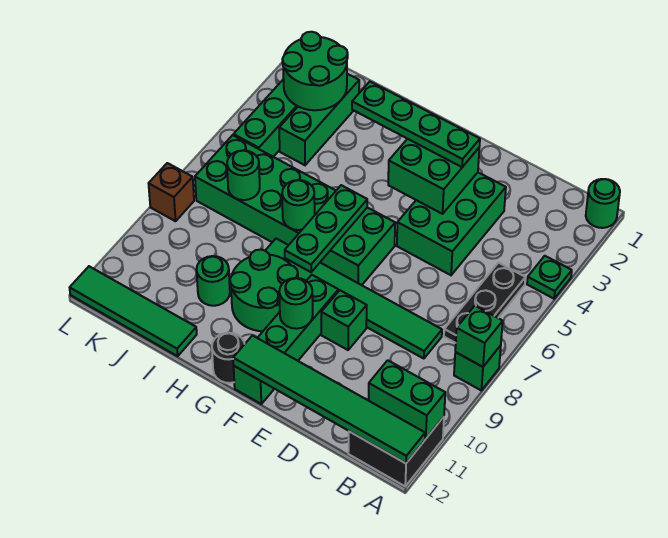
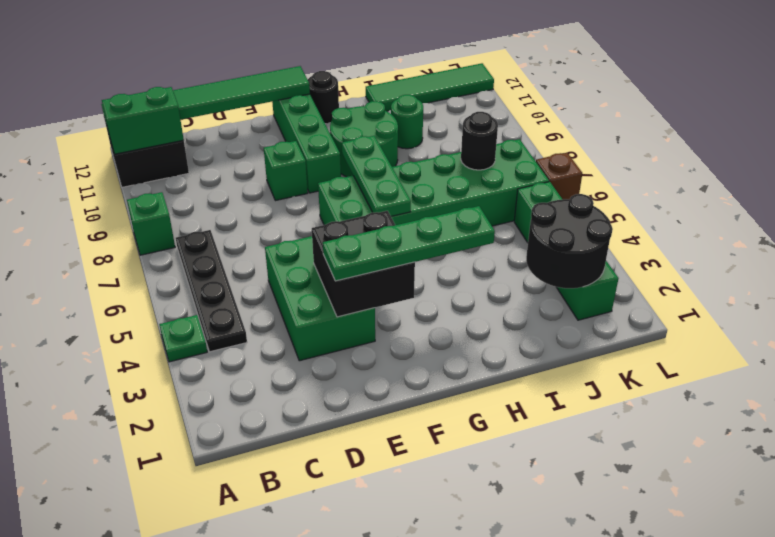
green 1x1 round brick [586,179,620,228] -> none
green 1x1 brick [455,306,503,367] -> none
black 1x3 plate [444,263,525,343] -> black 1x4 plate [176,230,247,352]
green 1x6 tile [265,239,442,359] -> none
green 2x2 brick [388,139,479,214] -> black 2x2 brick [312,211,415,317]
green 1x1 round brick [279,278,313,329] -> none
green 1x1 round brick [282,180,315,230] -> none
green 1x3 brick [279,74,359,165] -> none
green 2x2 round brick [282,32,348,110] -> black 2x2 round brick [526,194,613,288]
green 1x1 round brick [227,151,260,200] -> black 1x1 round brick [461,112,498,170]
brown 1x1 brick [149,163,194,221] -> brown 1x1 brick moved to [536,153,582,199]

